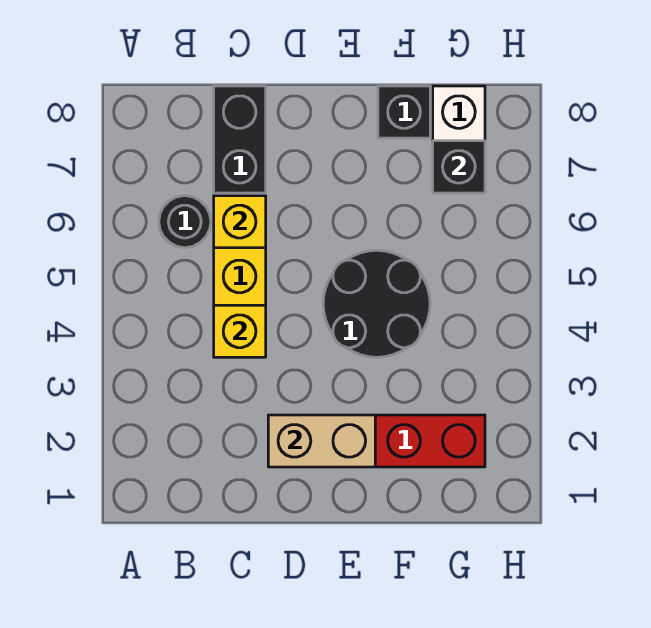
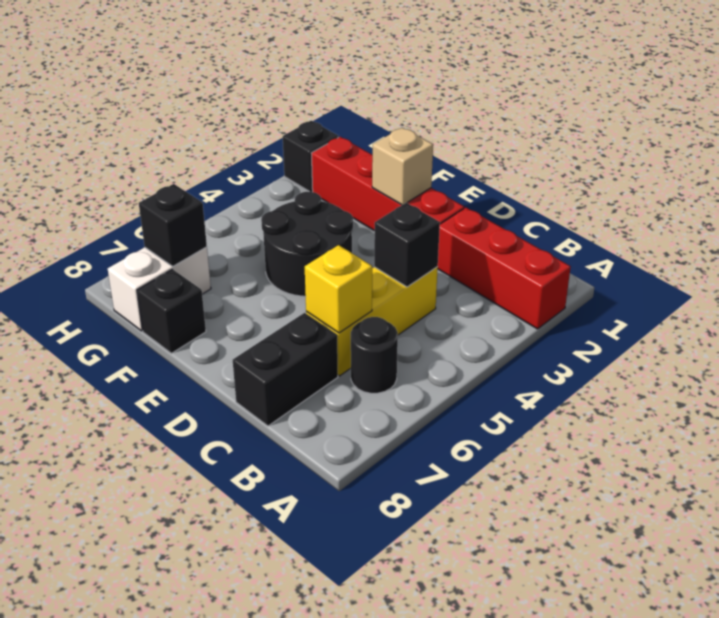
none -> red 1x3 brick [438,208,571,329]
yellow 1x1 brick [214,305,266,357] -> black 1x1 brick [374,203,440,287]
tan 1x2 brick [268,415,375,467] -> tan 1x1 brick [372,128,433,205]
none -> black 1x1 brick [283,121,339,192]

